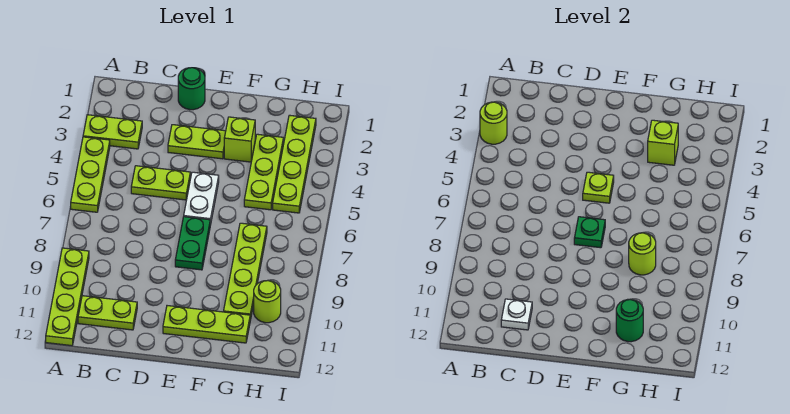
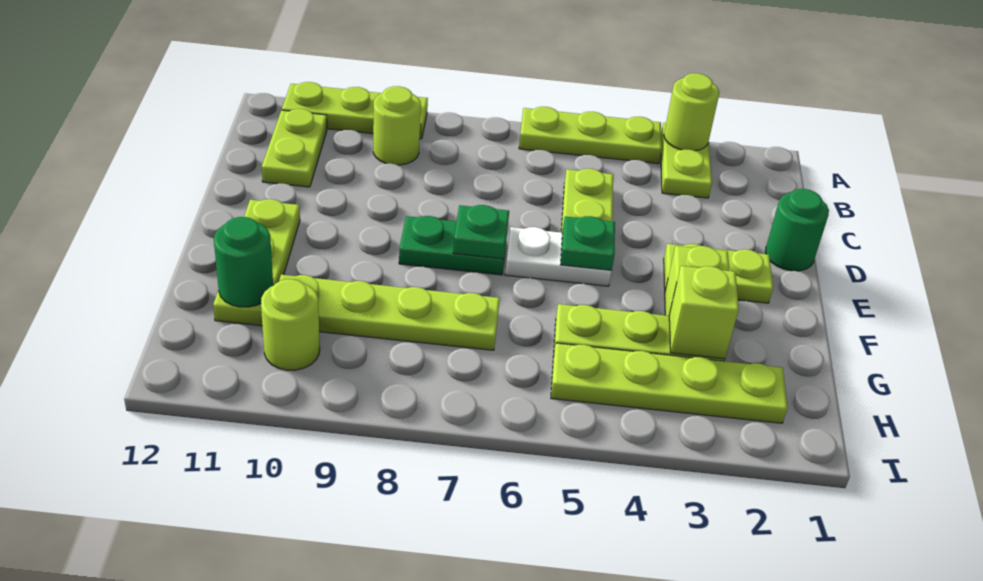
lime 1x4 plate [46,248,89,346] -> lime 1x3 plate [282,82,428,139]
white 1x1 plate [501,299,532,330] -> none
lime 1x2 plate [168,125,226,159] -> lime 1x2 plate turned to [664,244,773,303]
lime 1x1 plate [583,172,614,203] -> green 1x1 plate [561,216,615,270]
lime 1x1 round brick [629,233,656,275] -> lime 1x1 round brick moved to [373,86,421,165]

